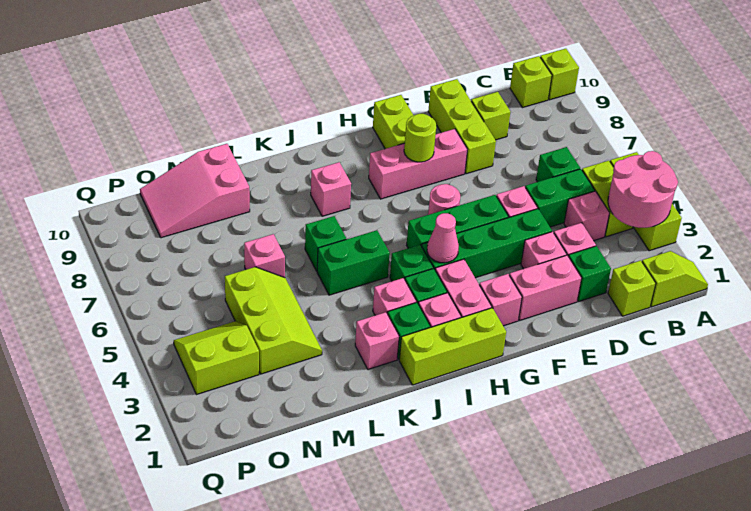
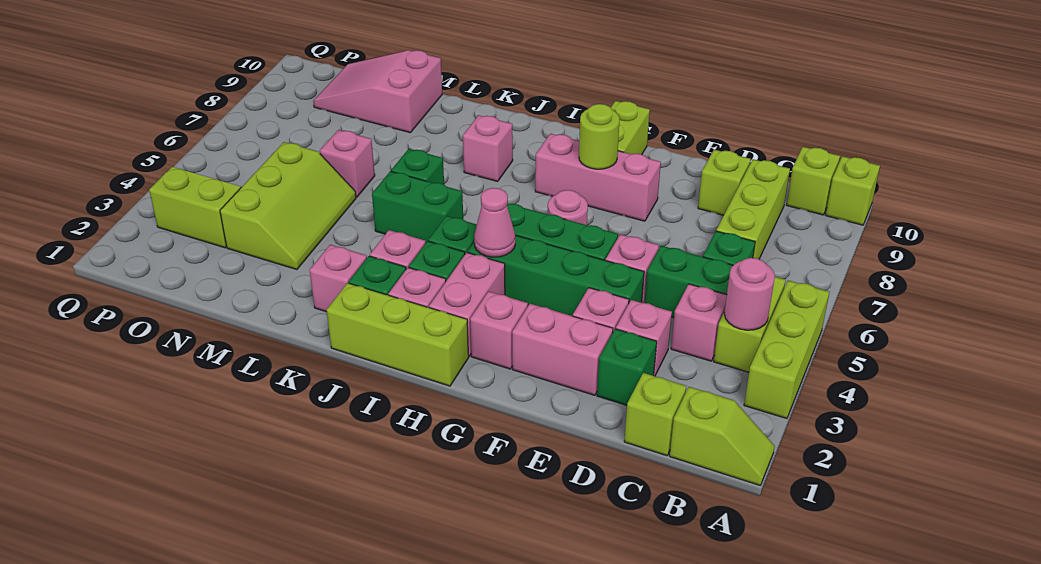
pink 2x2 round brick [608,151,678,228] -> pink 1x1 round brick [724,258,775,330]
lime 1x3 brick [428,79,496,174] -> lime 1x3 brick moved to [716,159,790,259]

